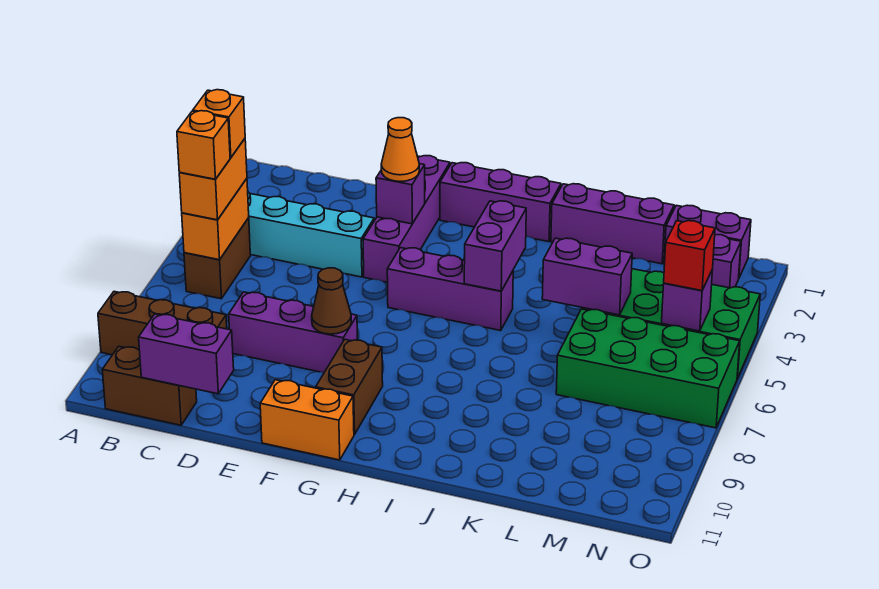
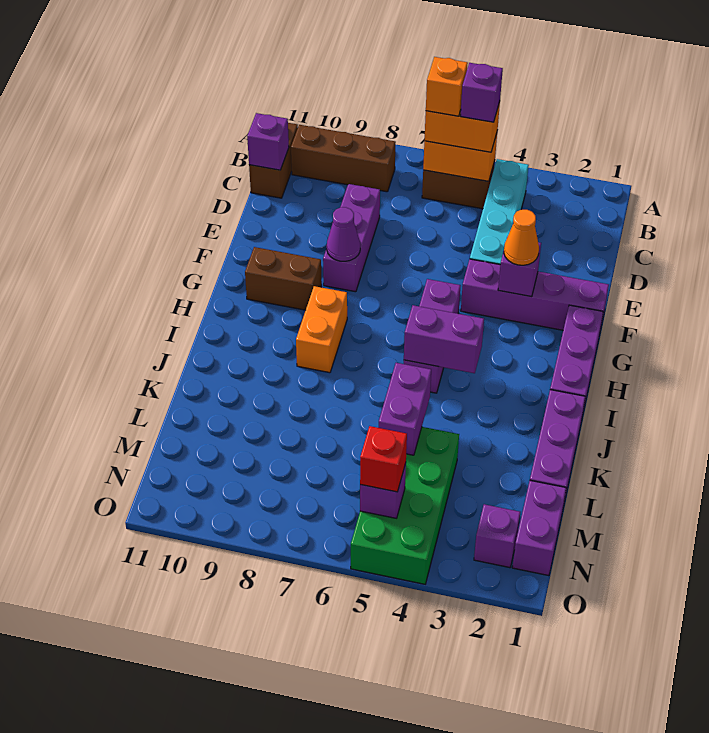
brown 1x3 brick [98,292,227,355] -> brown 1x3 brick turned to [291,125,396,192]
orange 1x1 brick [193,90,245,158] -> purple 1x1 brick [461,63,503,122]
purple 1x2 brick [139,314,234,394] -> purple 1x1 brick [247,113,289,170]
brown 1x1 cone [312,268,351,334] -> purple 1x1 cone [327,207,360,261]
orange 1x2 brick [260,380,354,460] -> orange 1x2 brick moved to [296,286,347,373]
green 2x4 brick [556,309,740,428] -> none

